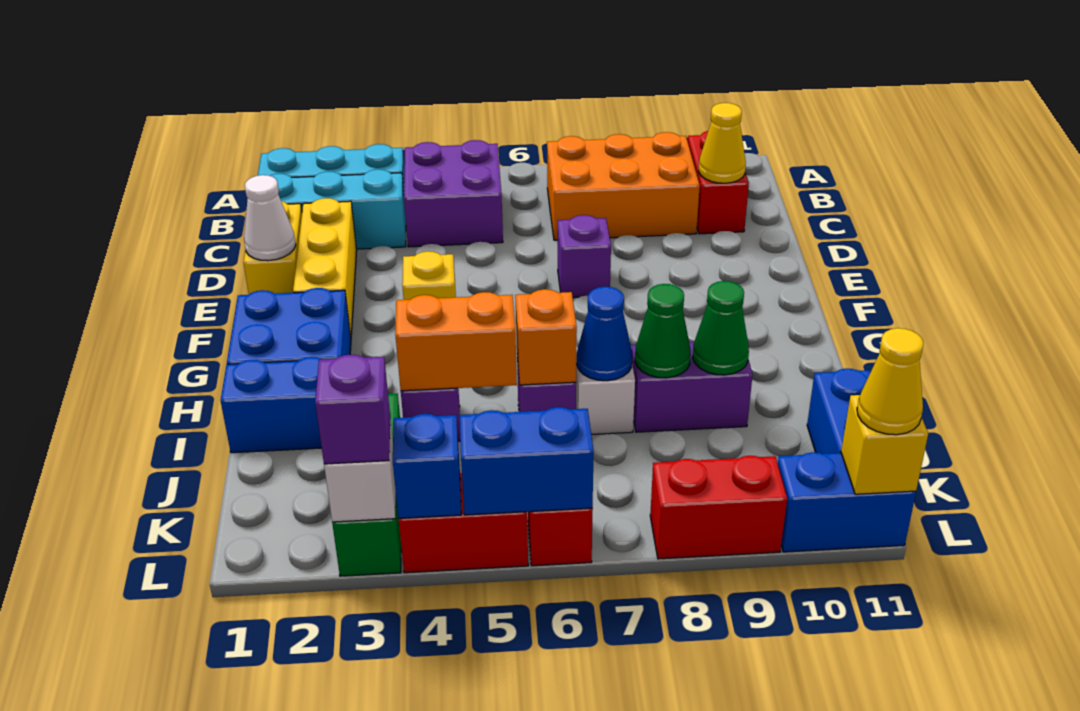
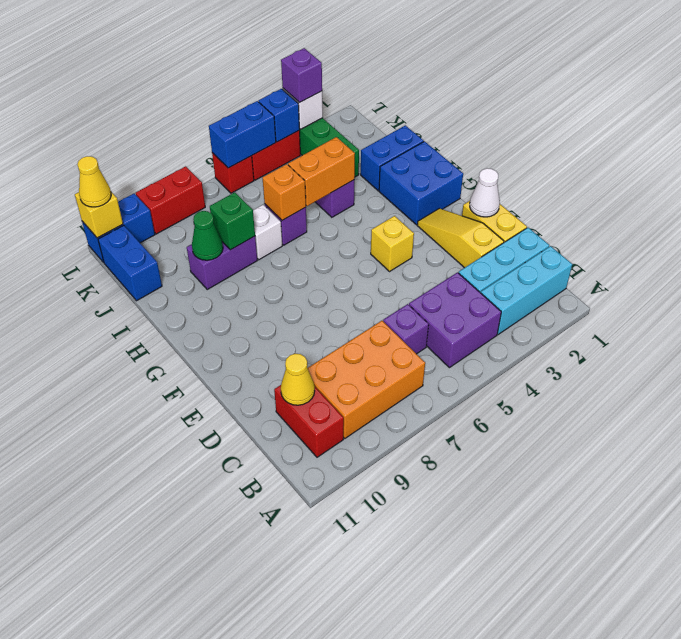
yellow 1x3 brick [293,198,357,336] -> yellow 1x3 slope [417,208,504,268]
purple 1x1 brick [558,215,611,298] -> purple 1x1 brick moved to [383,304,429,354]
blue 1x1 cone [576,287,632,381] -> none
green 1x1 cone [635,284,691,378] -> green 1x1 brick [210,192,255,250]

